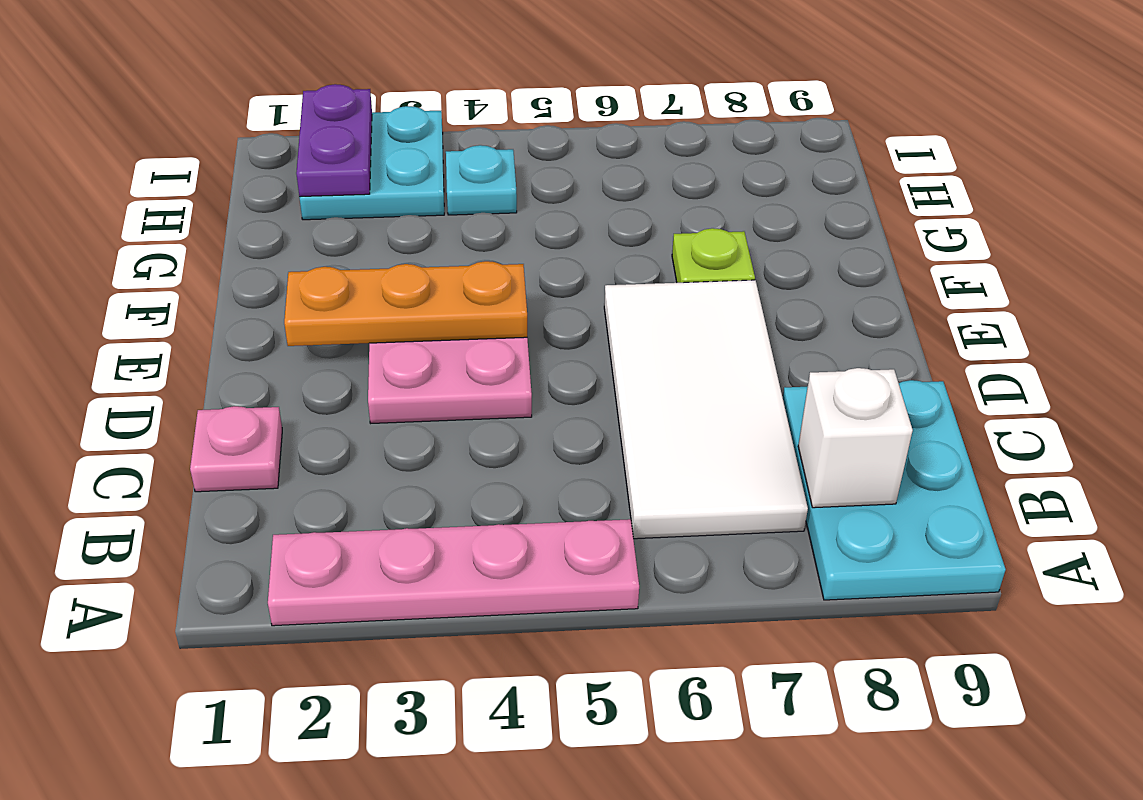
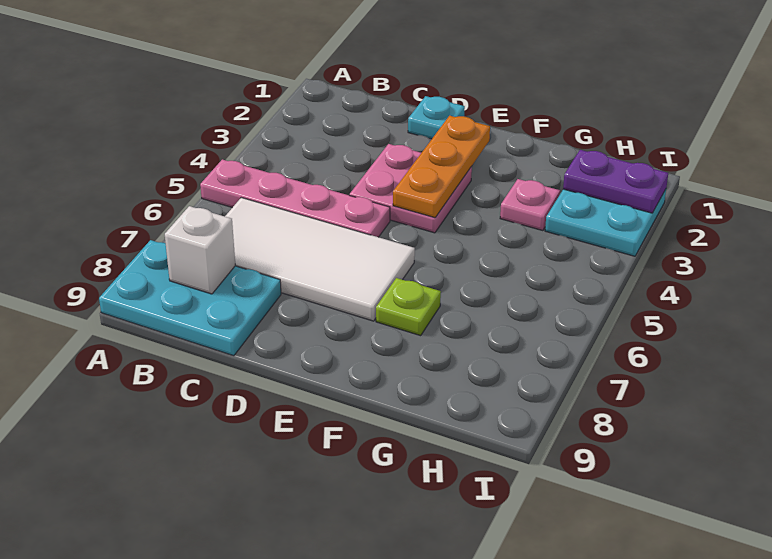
pink 1x4 plate [268,519,639,626] -> pink 1x4 plate turned to [200,159,390,237]
pink 1x1 plate [190,406,282,492] -> pink 1x1 plate moved to [500,179,560,231]
cyan 1x1 plate [446,145,517,215] -> cyan 1x1 plate moved to [408,96,465,139]

